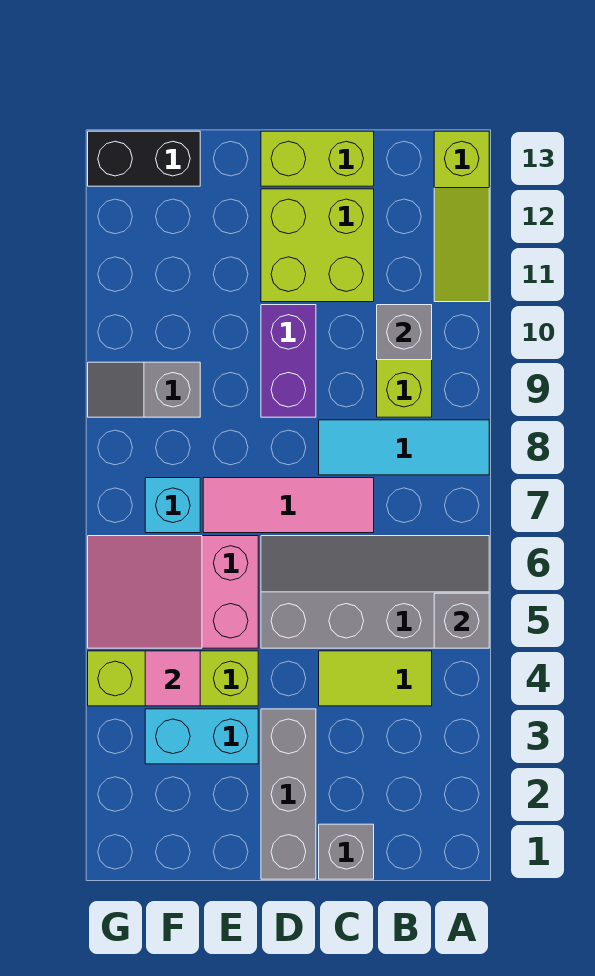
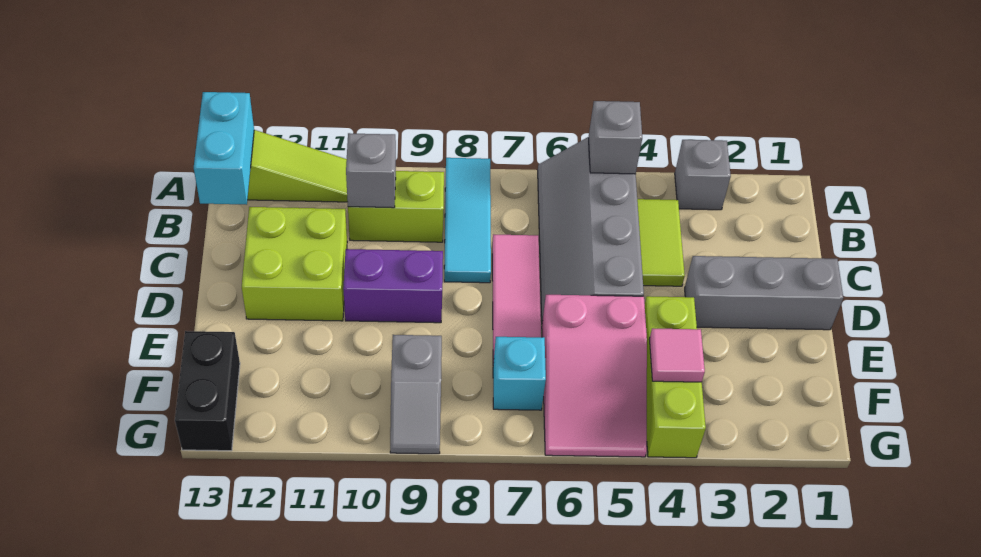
grey 1x1 brick [319,824,374,879] -> grey 1x1 brick moved to [675,140,731,210]
lime 1x2 brick [261,131,374,186] -> none
cyan 1x2 brick [145,709,258,764] -> cyan 1x2 brick moved to [194,92,254,205]

